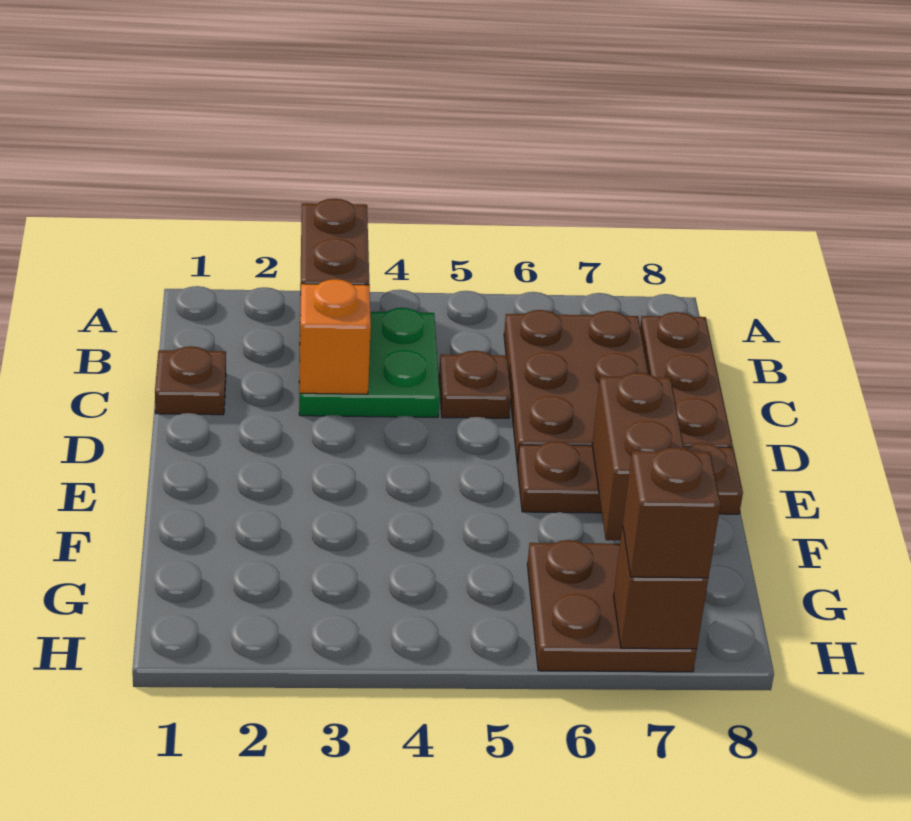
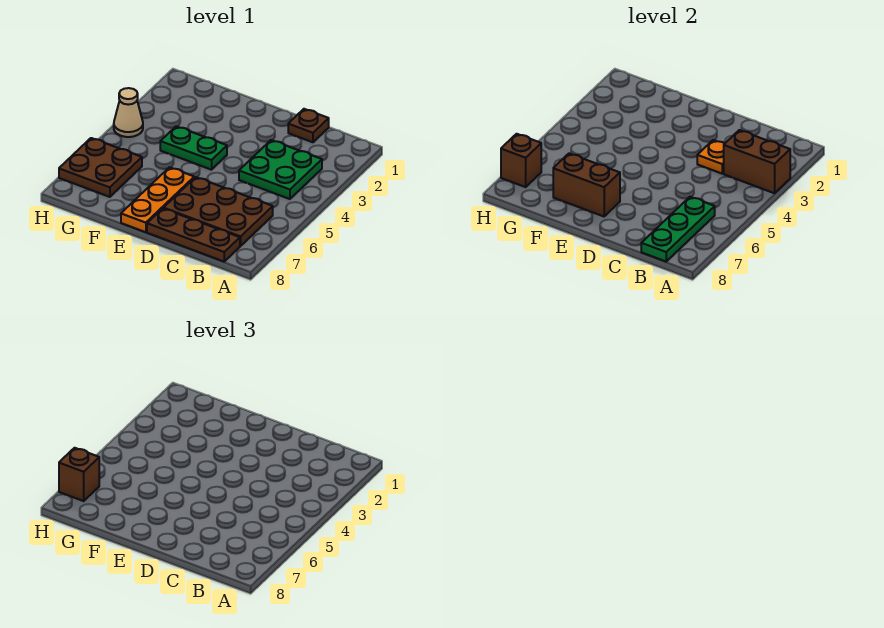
none -> green 1x3 plate [641,197,715,261]
orange 1x1 brick [300,279,371,394] -> orange 1x1 plate [697,140,725,174]
brown 1x1 plate [439,351,511,418] -> none
none -> green 1x2 plate [160,126,227,170]
brown 1x3 plate [517,441,743,514] -> orange 1x3 plate [121,167,194,232]
none -> tan 1x1 cone [114,88,143,137]

